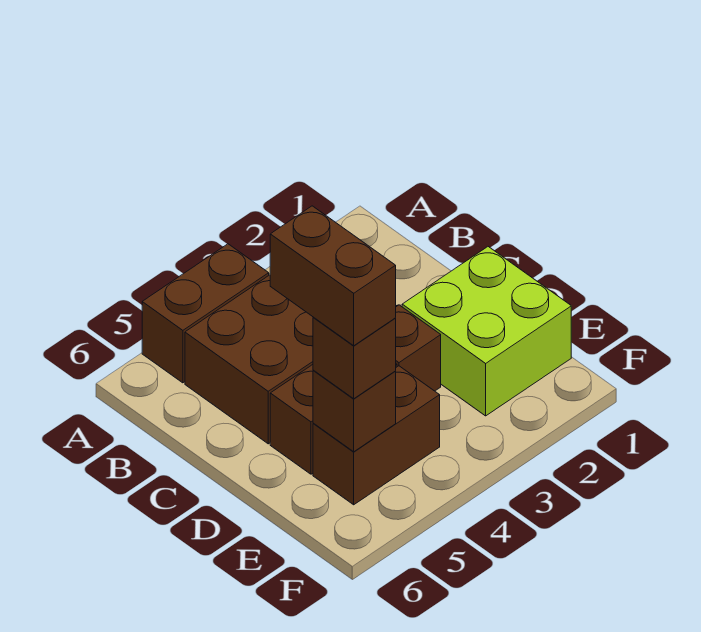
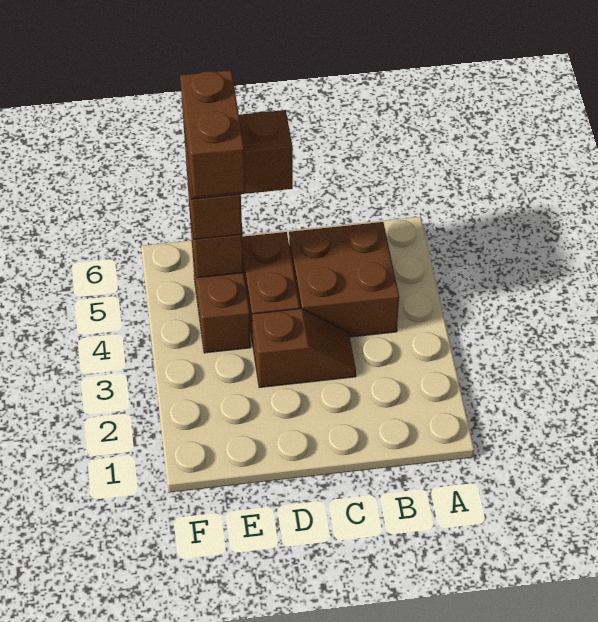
brown 1x2 brick [142,244,269,383] -> brown 1x2 brick moved to [180,70,246,197]
lime 2x2 brick [402,247,571,416] -> none

